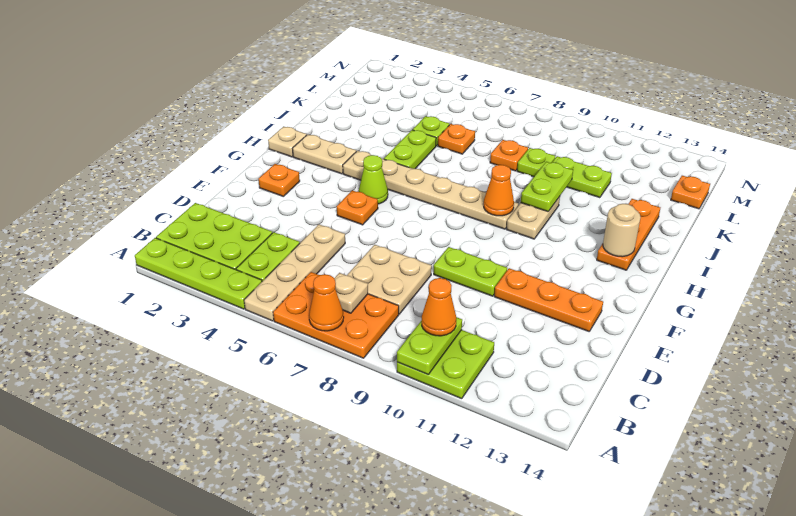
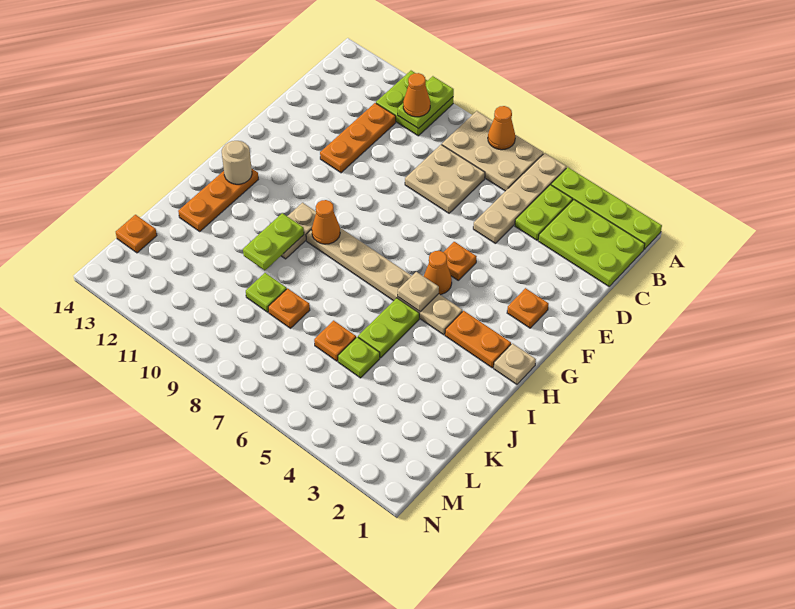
orange 2x3 plate [273,272,399,358] -> tan 2x3 plate [442,111,543,191]
tan 1x1 plate [334,273,368,313] -> tan 1x1 plate moved to [398,272,439,312]
lime 1x2 plate [434,247,507,296] -> none
orange 1x3 plate [494,268,603,331] -> orange 1x3 plate turned to [320,103,396,173]
lime 1x1 cone [359,155,388,204] -> orange 1x1 cone [424,251,452,295]
tan 1x2 plate [292,135,356,174] -> orange 1x2 plate [445,311,511,368]
lime 1x2 plate [552,156,612,198] -> none

